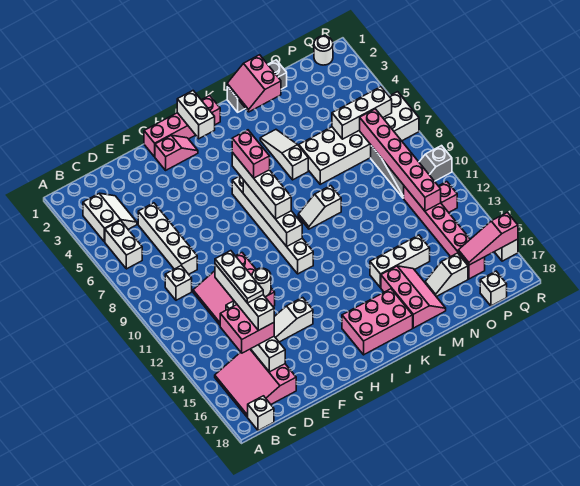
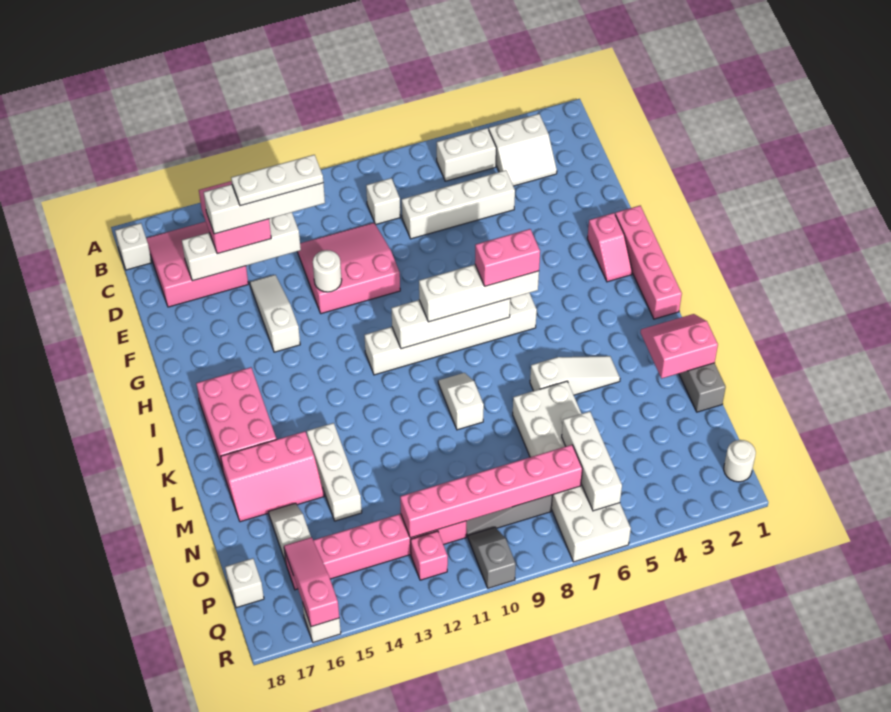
white 1x2 brick [177,91,215,139] -> none

